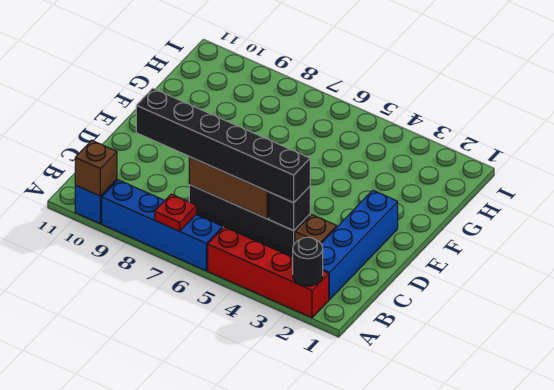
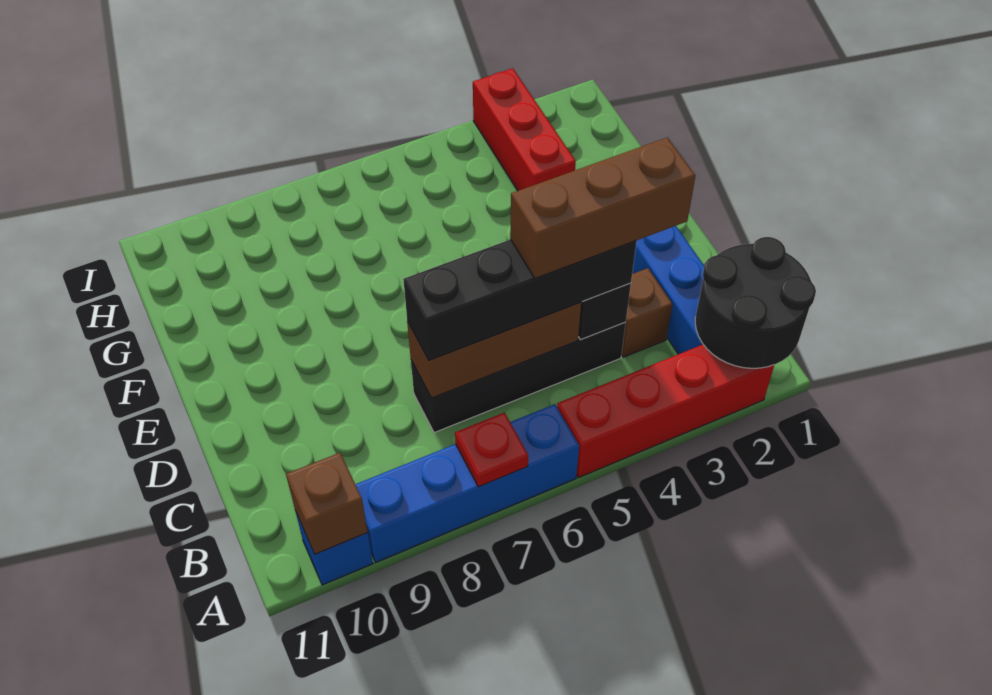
black 1x1 round brick [293,237,323,286] -> black 2x2 round brick [695,237,816,368]
none -> brown 1x3 brick [510,138,695,278]
black 1x6 brick [136,88,310,203] -> black 1x4 brick [403,239,637,360]
none -> red 1x3 brick [473,68,576,191]

